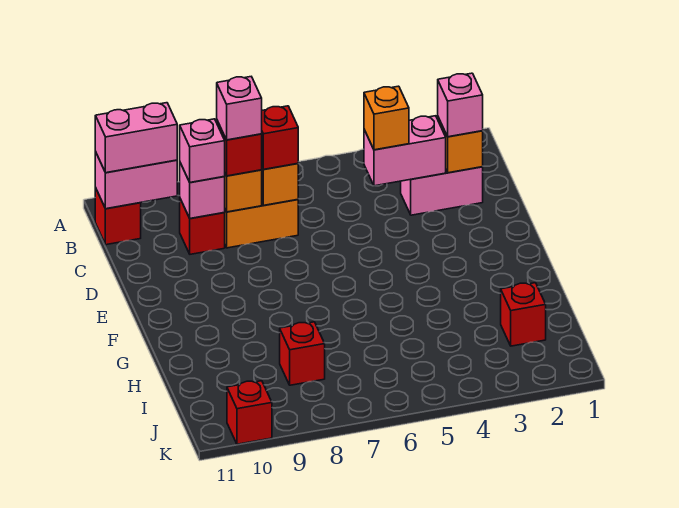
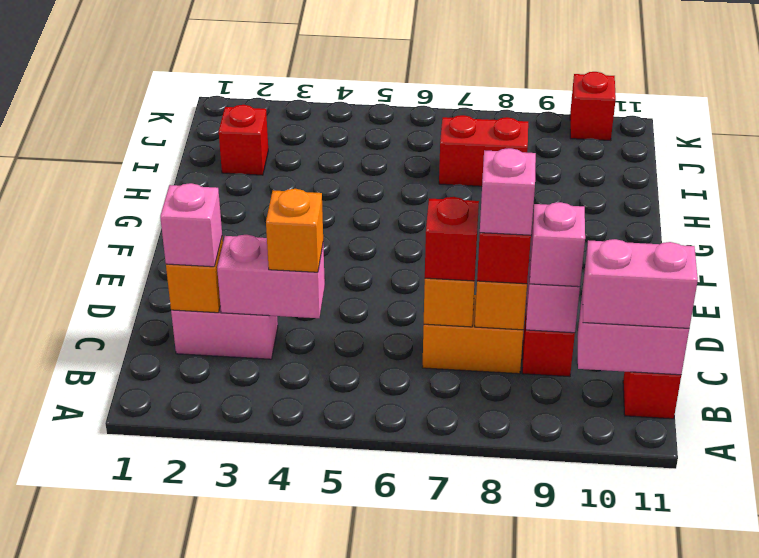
red 1x1 brick [280,322,325,385] -> red 1x2 brick [439,115,528,186]

